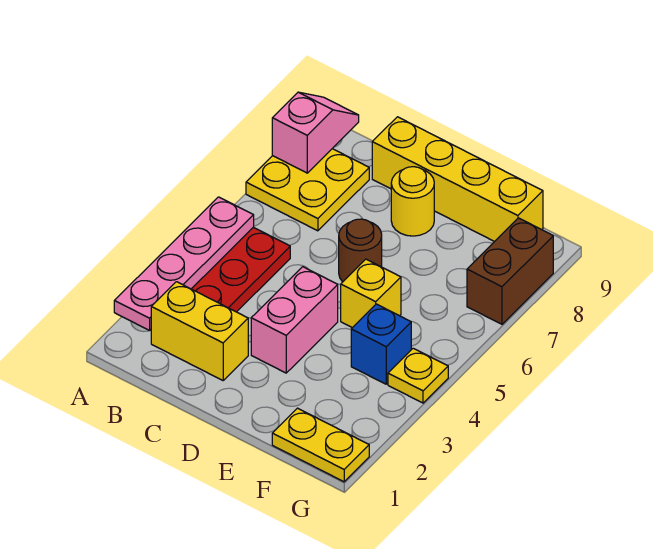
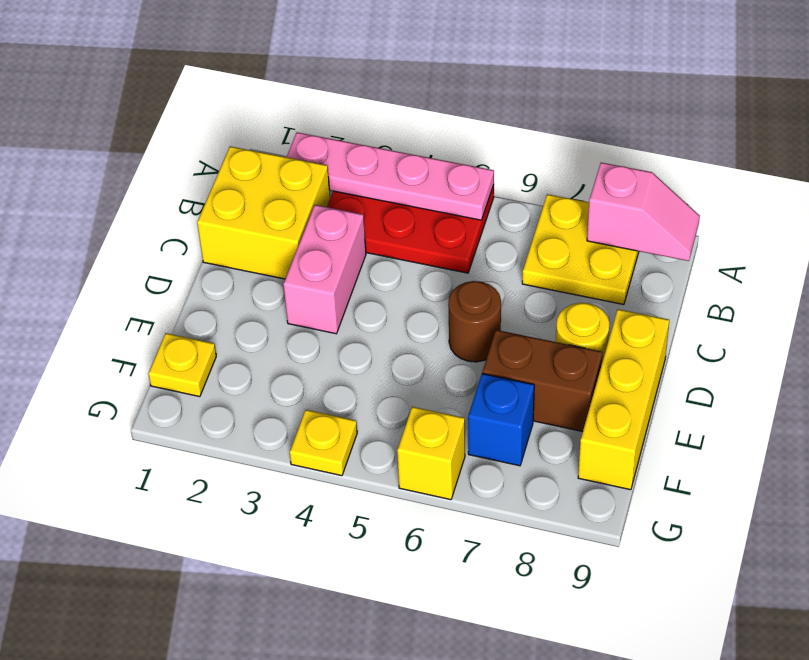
yellow 1x2 brick [151,282,248,380] -> yellow 2x2 brick [197,146,330,279]
yellow 1x4 brick [372,117,543,242] -> yellow 1x3 brick [578,309,669,490]
pink 1x2 brick [251,267,338,373] -> pink 1x2 brick turned to [283,205,366,334]
yellow 1x1 brick [341,259,401,328] -> yellow 1x1 brick moved to [397,407,465,500]
yellow 1x2 plate [272,408,369,482] -> yellow 1x1 plate [148,333,216,397]
blue 1x1 brick [351,304,411,384] -> blue 1x1 brick moved to [468,374,534,466]
brown 1x2 brick [467,218,553,324] -> brown 1x2 brick moved to [482,330,603,432]

